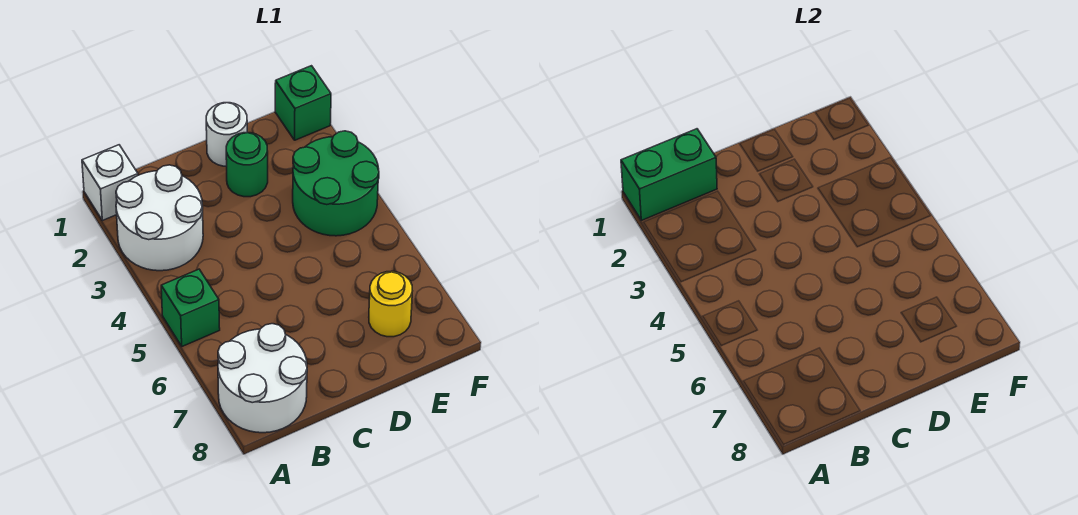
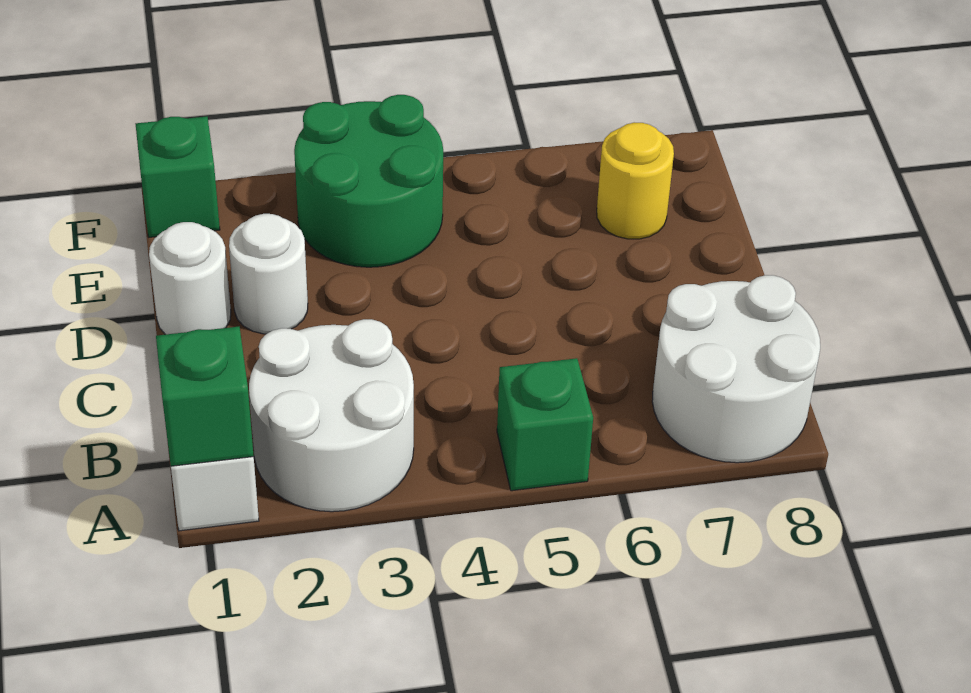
green 1x2 brick [621,129,717,220] -> green 1x1 brick [156,327,254,466]
green 1x1 round brick [226,133,268,197] -> white 1x1 round brick [229,214,308,334]

